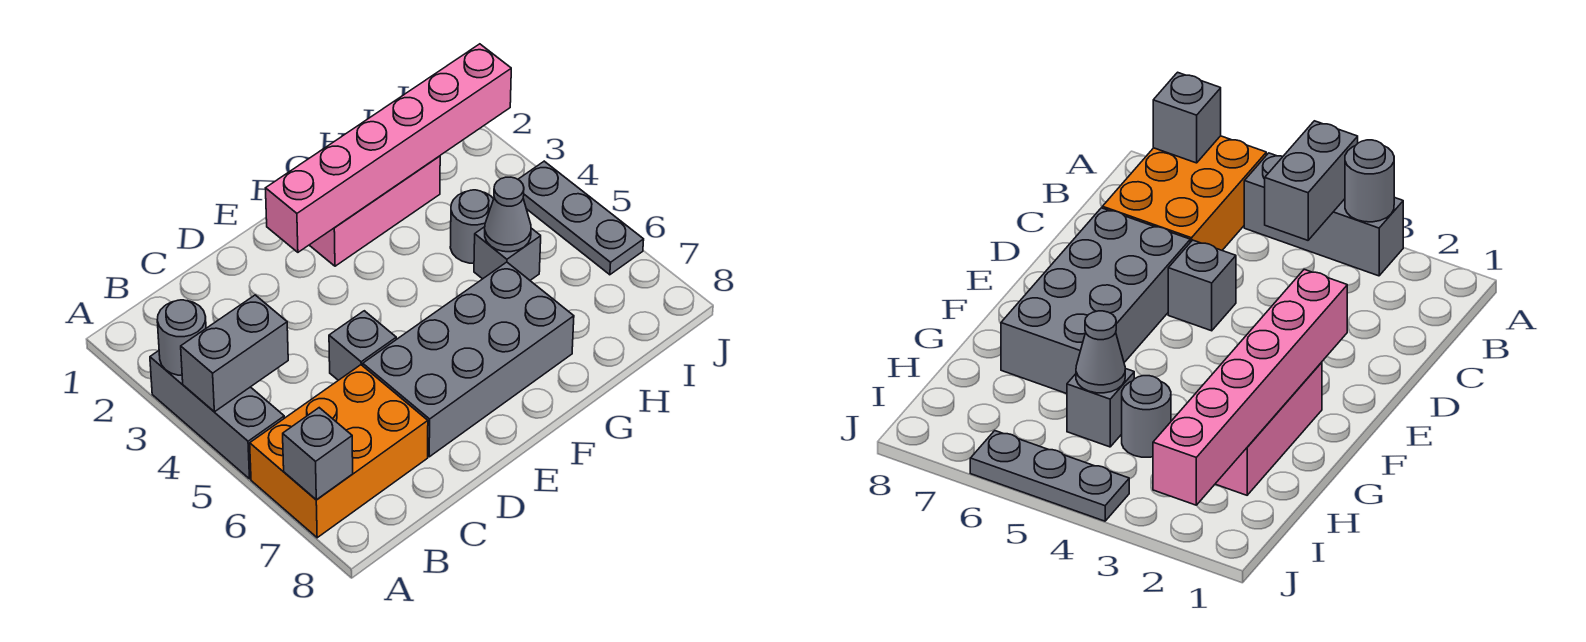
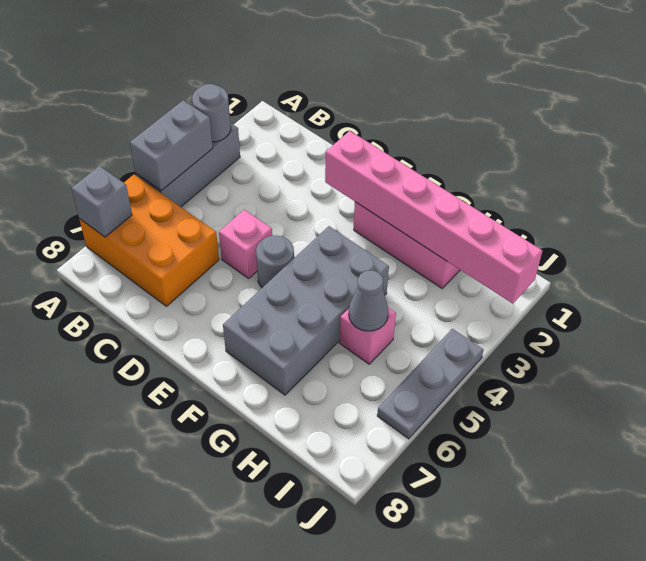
grey 1x2 brick [181,295,288,412] -> grey 1x2 brick turned to [130,100,213,191]
grey 1x1 brick [329,311,396,380] -> pink 1x1 brick [219,210,272,278]
grey 2x4 brick [363,262,574,457] -> grey 2x4 brick turned to [223,226,389,395]
grey 1x1 round brick [450,190,493,263] -> grey 1x1 round brick moved to [256,235,294,288]
grey 1x1 brick [474,227,541,280] -> pink 1x1 brick [339,308,396,364]

